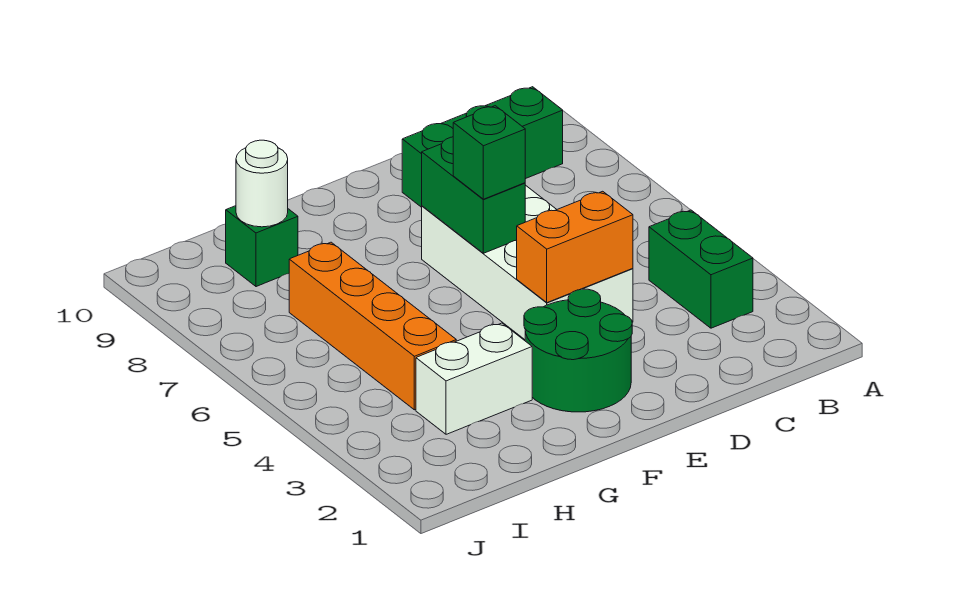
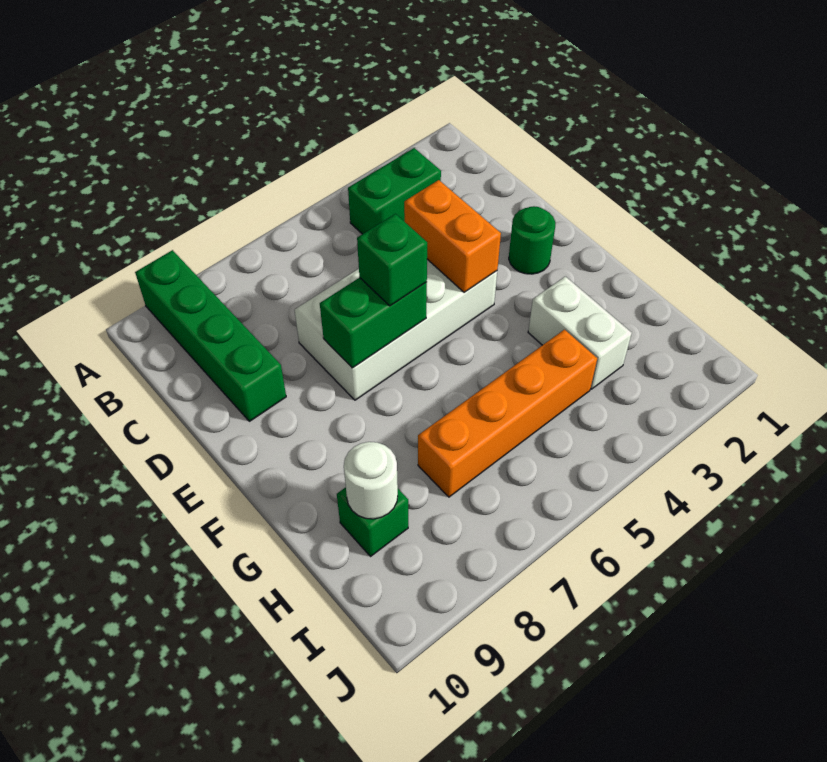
green 1x3 brick [402,87,563,207] -> green 1x4 brick [135,250,286,421]
green 2x2 round brick [524,289,632,412] -> green 1x1 round brick [509,206,555,274]

